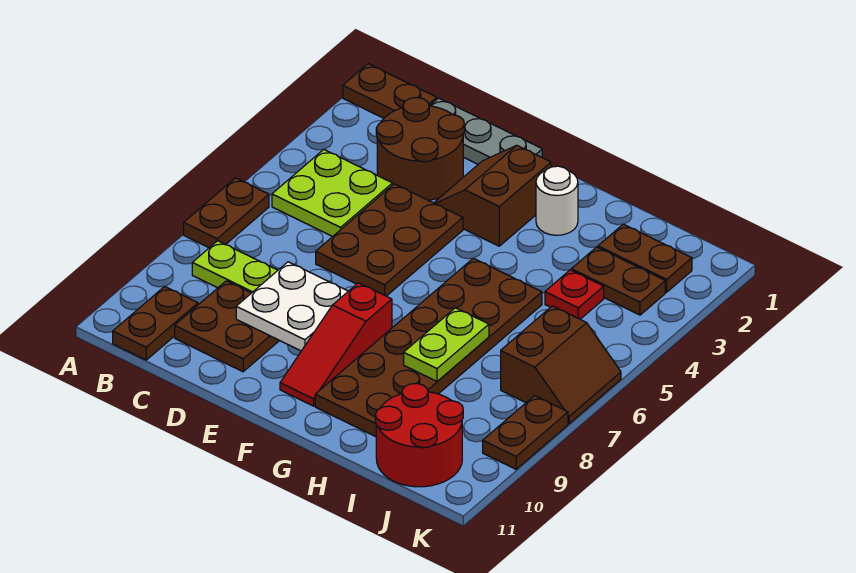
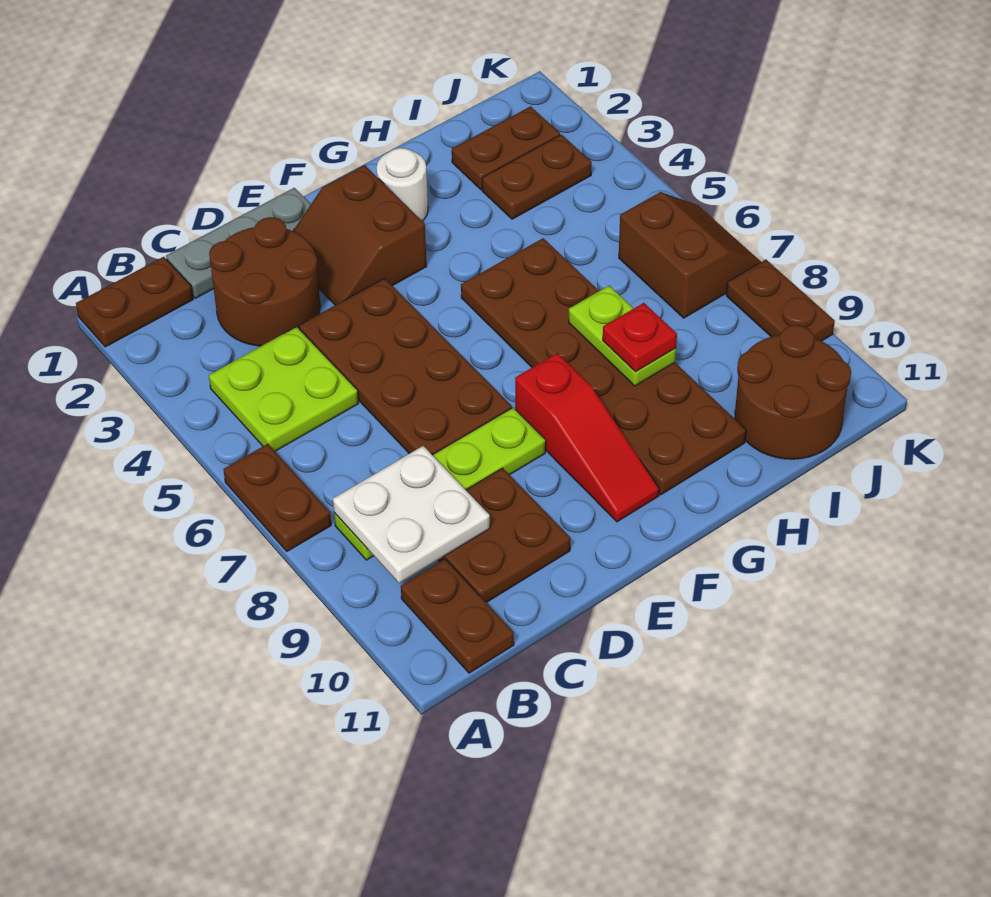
brown 2x3 plate [316,184,463,296] -> brown 2x4 plate [299,278,512,455]
white 2x2 plate [236,262,348,351] -> white 2x2 plate moved to [333,446,490,583]
red 1x1 plate [545,270,604,319] -> red 1x1 plate moved to [603,303,677,372]
red 2x2 round brick [375,383,463,487] -> brown 2x2 round brick [735,325,851,459]

